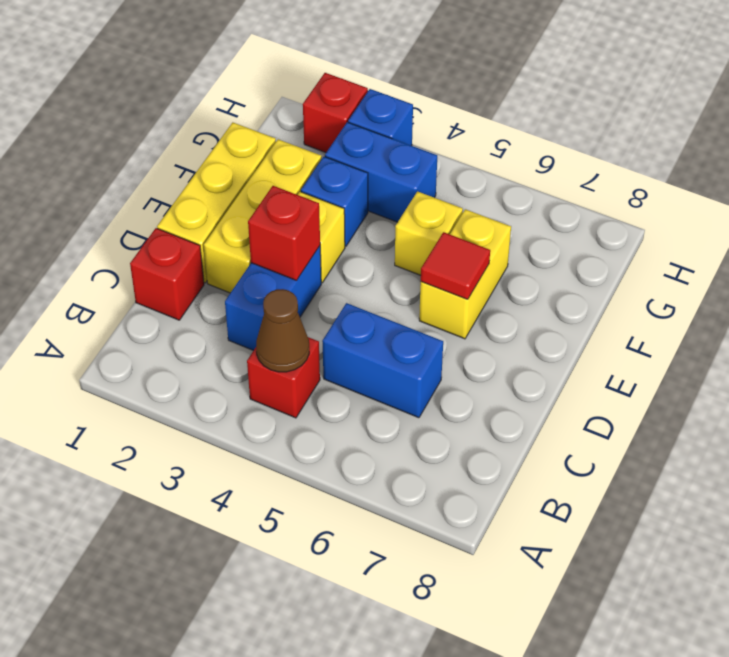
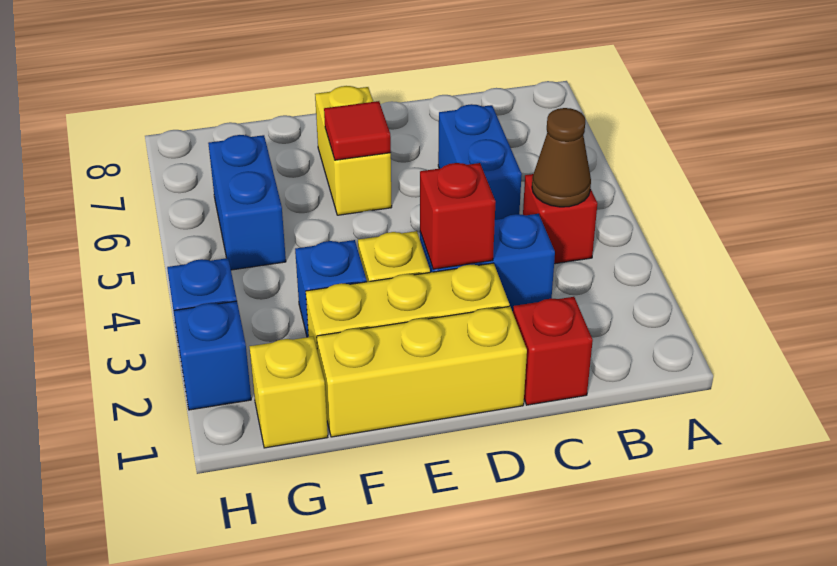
yellow 1x2 brick [419,209,511,339] -> yellow 1x2 brick turned to [315,86,392,215]
yellow 1x1 brick [395,192,463,275] -> yellow 1x1 brick moved to [249,337,328,448]
blue 1x2 brick [325,122,437,222] -> blue 1x2 brick moved to [208,135,286,270]
red 1x1 brick [303,73,368,152] -> blue 1x1 brick [174,301,251,410]

